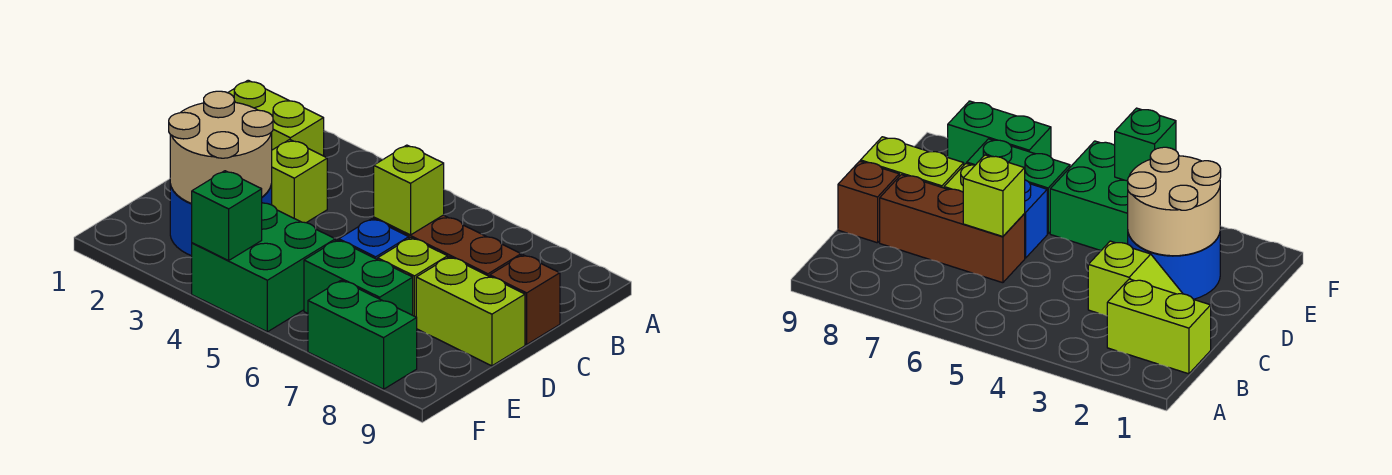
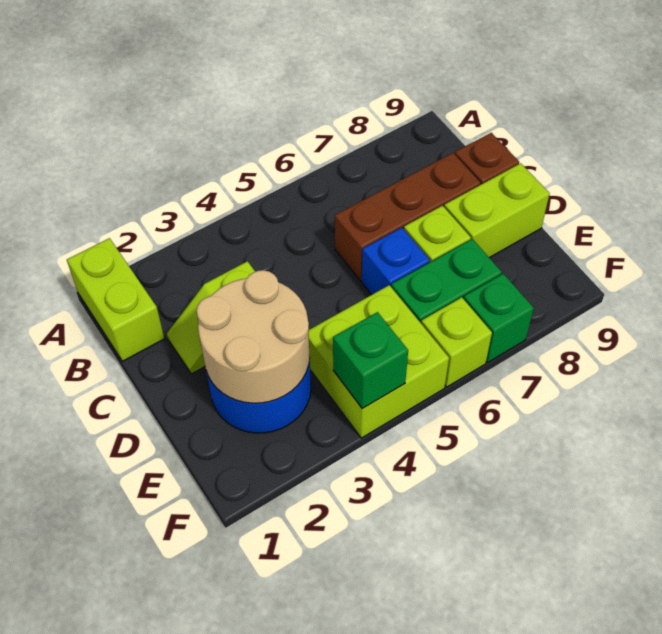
lime 1x2 brick [228,80,324,156] -> lime 1x2 brick turned to [67,238,165,361]
lime 1x1 brick [374,145,444,235] -> lime 1x1 brick moved to [421,297,492,387]
green 2x2 brick [192,203,335,332] -> lime 2x2 brick [308,285,449,438]
green 1x2 brick [308,280,417,389] -> green 1x1 brick [464,274,534,362]

